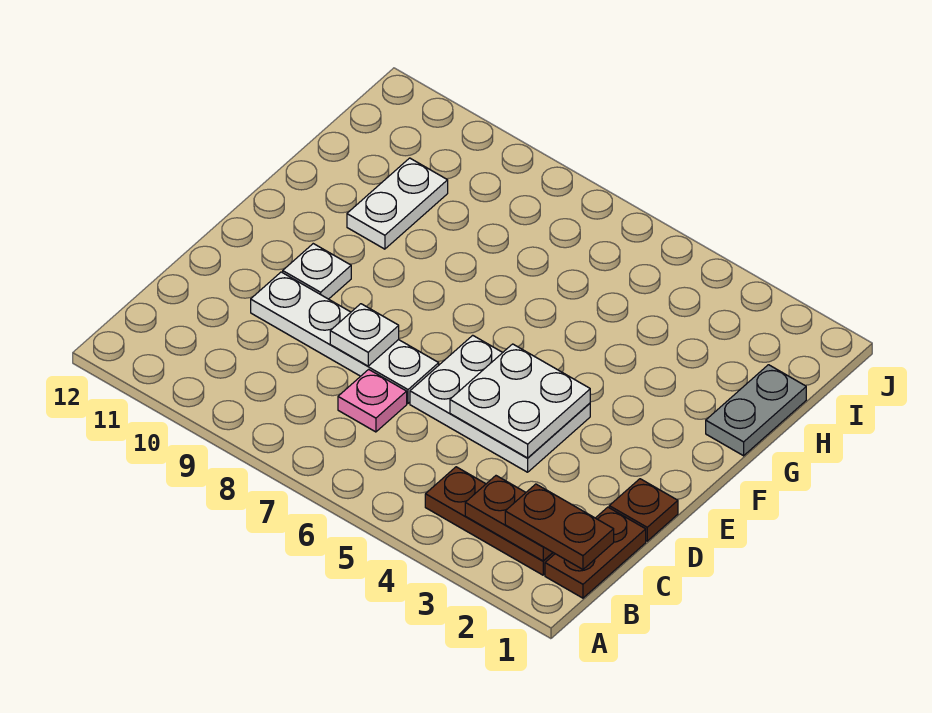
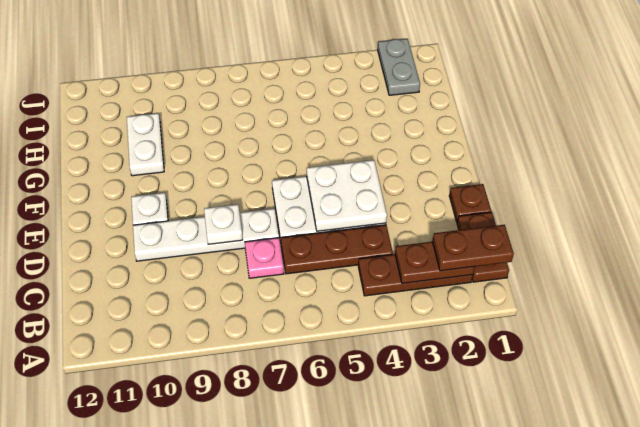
none -> brown 1x3 plate [281,225,393,274]
grey 1x2 plate [706,365,806,456] -> grey 1x2 plate moved to [378,39,420,95]

